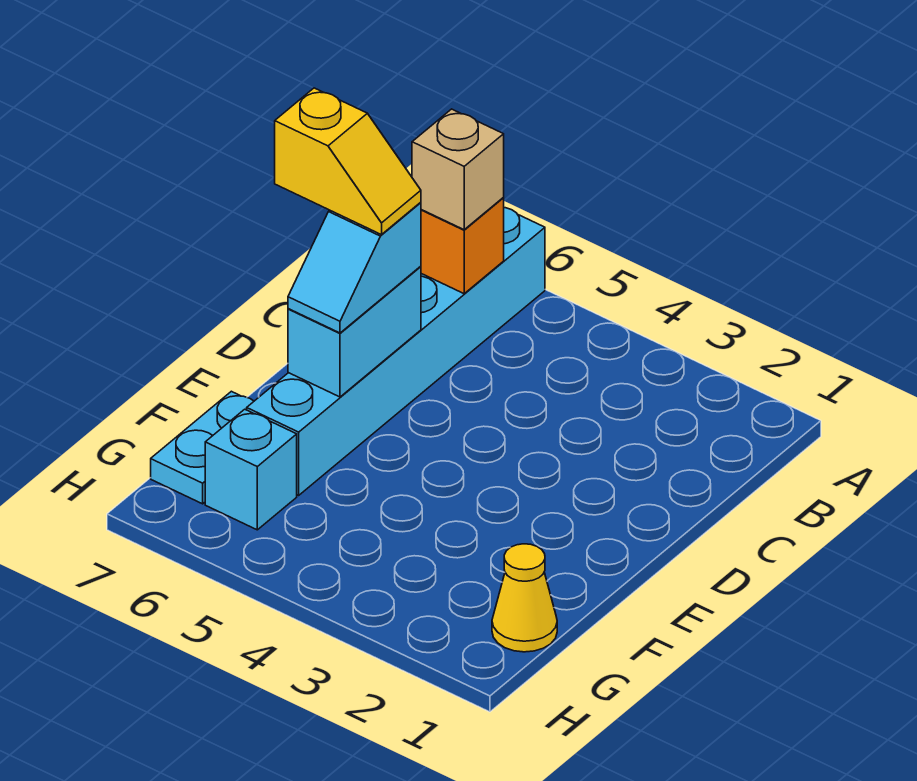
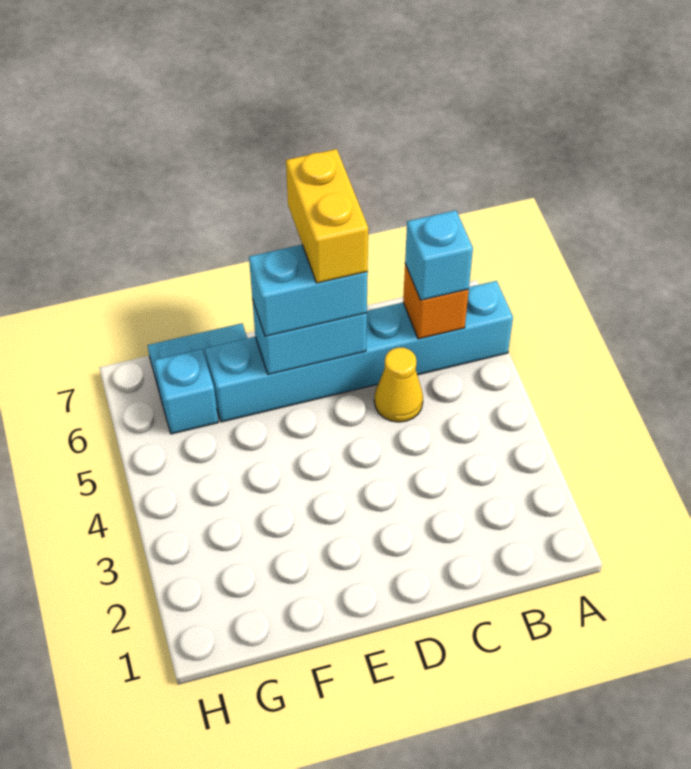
tan 1x1 brick [412,109,504,230] -> cyan 1x1 brick [405,210,473,300]
cyan 1x2 slope [288,202,421,333] -> cyan 1x2 brick [249,245,368,336]
yellow 1x2 slope [275,88,421,235] -> yellow 1x2 brick [286,149,368,283]
yellow 1x1 cone [492,544,557,652] -> yellow 1x1 cone moved to [374,348,423,422]

